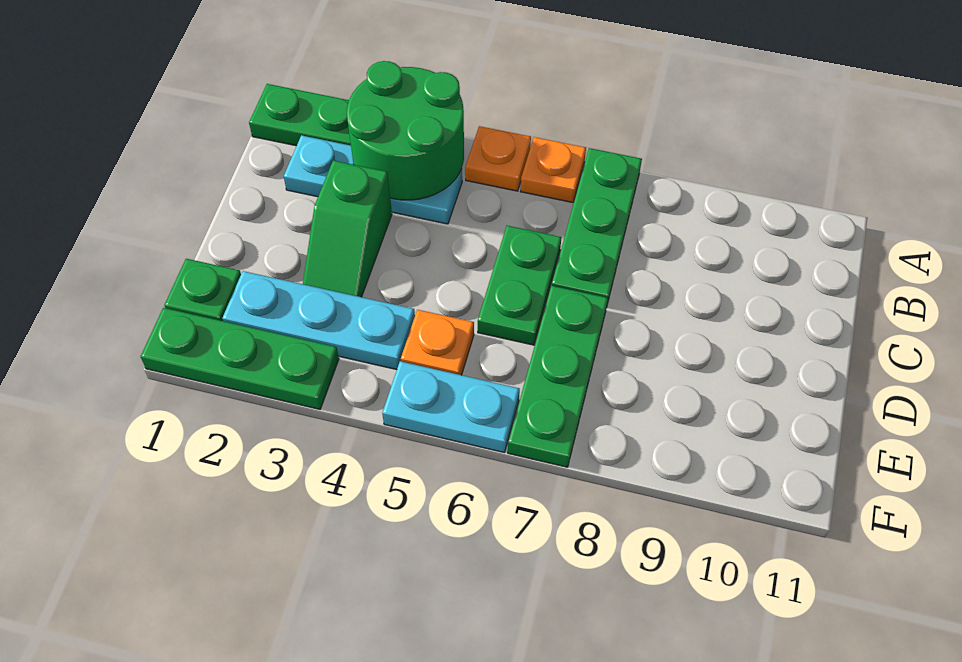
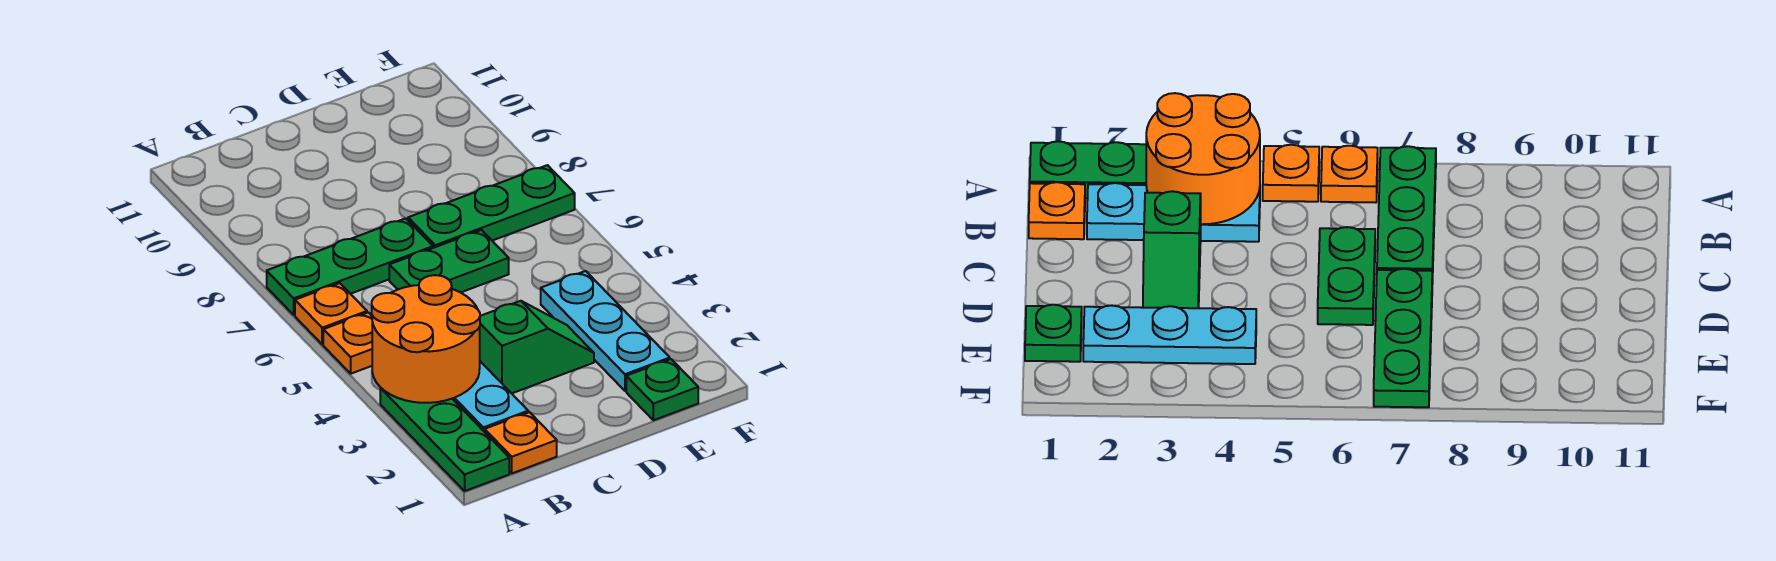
green 2x2 round brick [347,61,464,200] -> orange 2x2 round brick [372,275,480,403]
orange 1x1 plate [401,310,474,375] -> orange 1x1 plate moved to [485,412,557,473]
green 1x3 plate [141,308,339,409] -> none
cyan 1x2 plate [382,361,520,452] -> none

